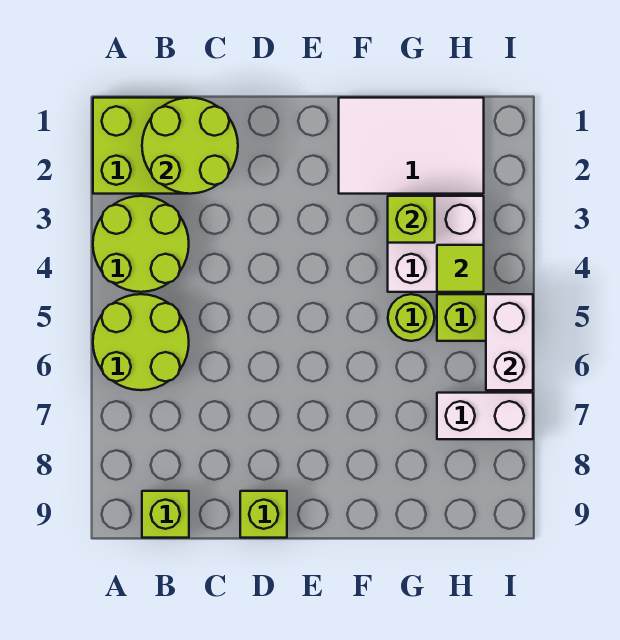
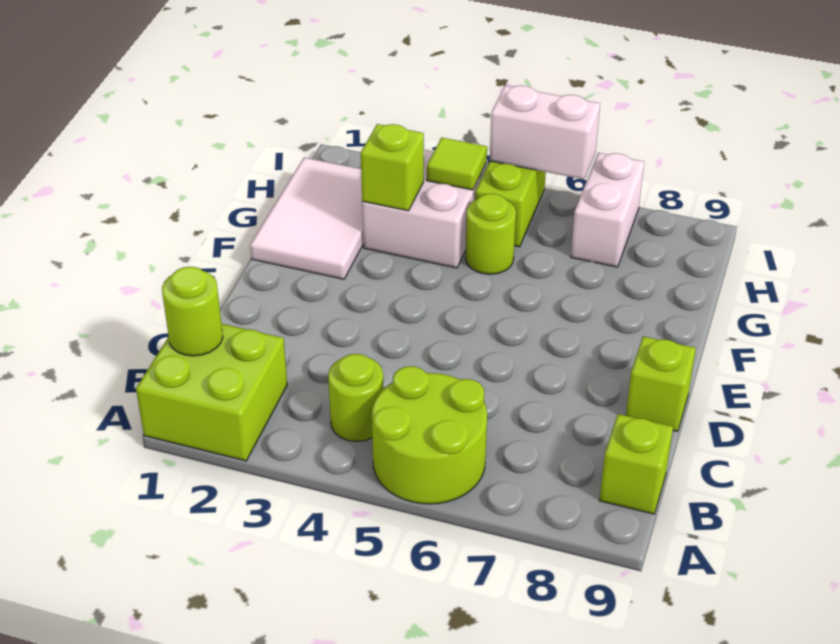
lime 2x2 round brick [93,196,189,292] -> lime 1x1 round brick [328,354,383,442]
lime 2x2 round brick [142,98,238,194] -> lime 1x1 round brick [162,267,223,356]

